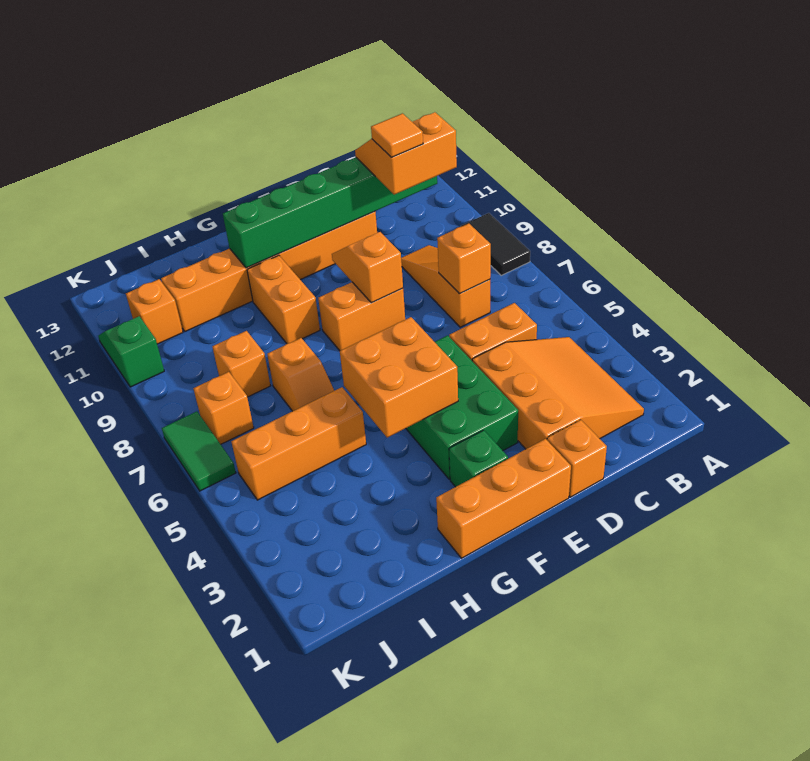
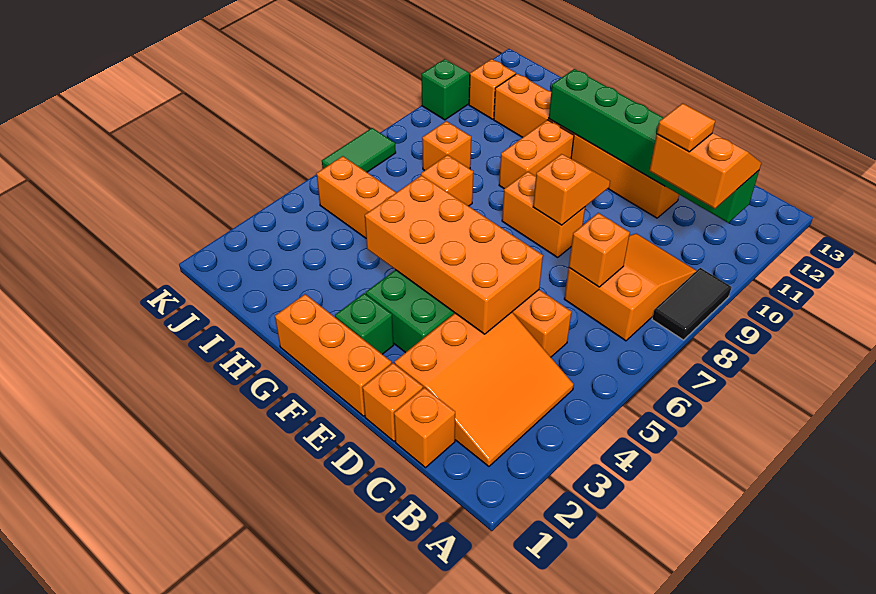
orange 1x3 slope [401,245,490,327] -> orange 2x3 slope [564,234,697,341]
orange 2x2 brick [340,317,458,438] -> orange 2x4 brick [365,175,543,334]
orange 1x1 brick [193,372,254,444] -> orange 1x1 brick moved to [394,388,455,468]

